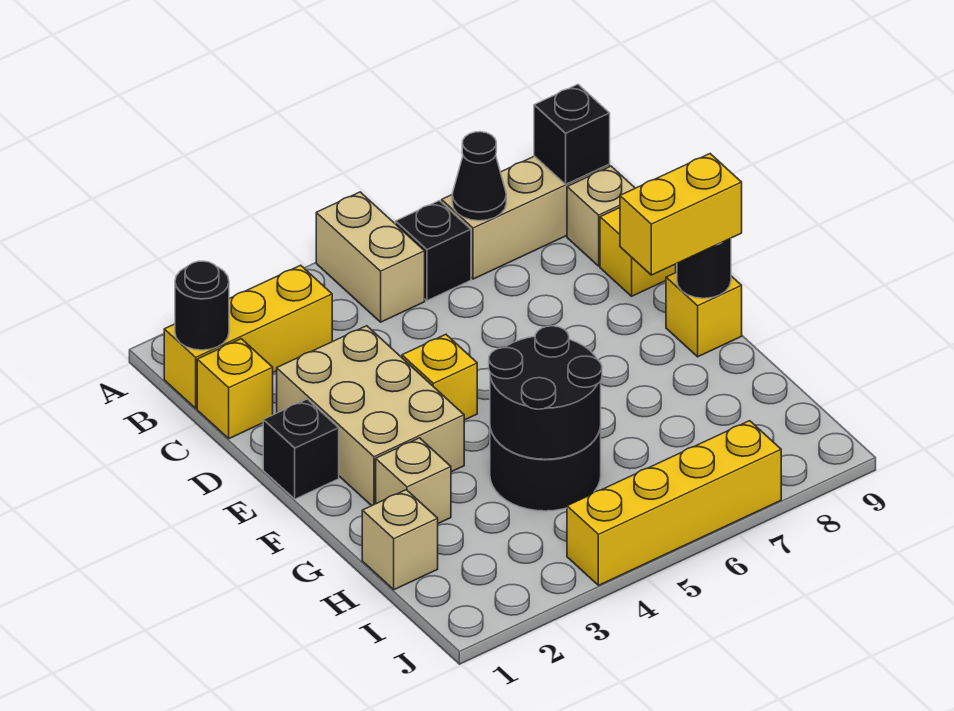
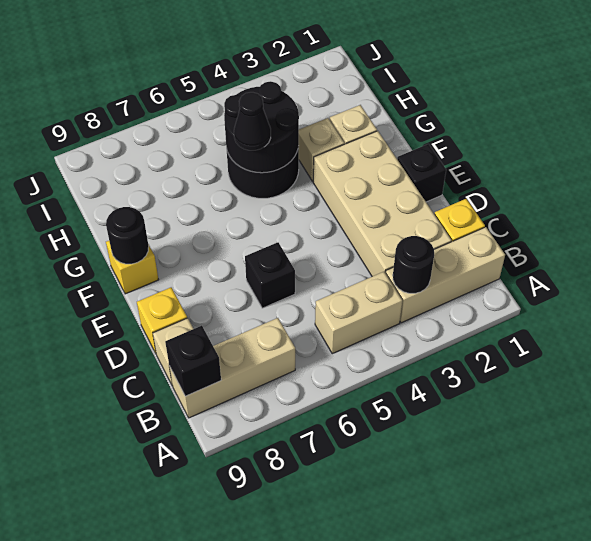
tan 1x2 brick [316,192,425,322] -> tan 1x2 brick turned to [315,272,402,354]
yellow 1x3 brick [164,265,332,408] -> tan 1x3 brick [386,227,505,323]
black 1x1 round brick [175,261,229,350] -> black 1x1 round brick moved to [393,236,434,293]
black 1x1 brick [395,201,471,301] -> black 1x1 brick moved to [245,242,295,308]
black 1x1 cone [452,132,506,221] -> black 1x1 cone moved to [234,92,271,150]
tan 2x3 brick [277,326,464,506] -> tan 2x4 brick [313,131,452,276]
yellow 1x1 brick [402,334,477,420] -> none
yellow 1x2 brick [620,154,742,275] -> none
tan 1x1 brick [362,490,438,590] -> tan 1x1 brick moved to [299,118,344,181]
yellow 1x4 brick [567,421,781,586] -> none

